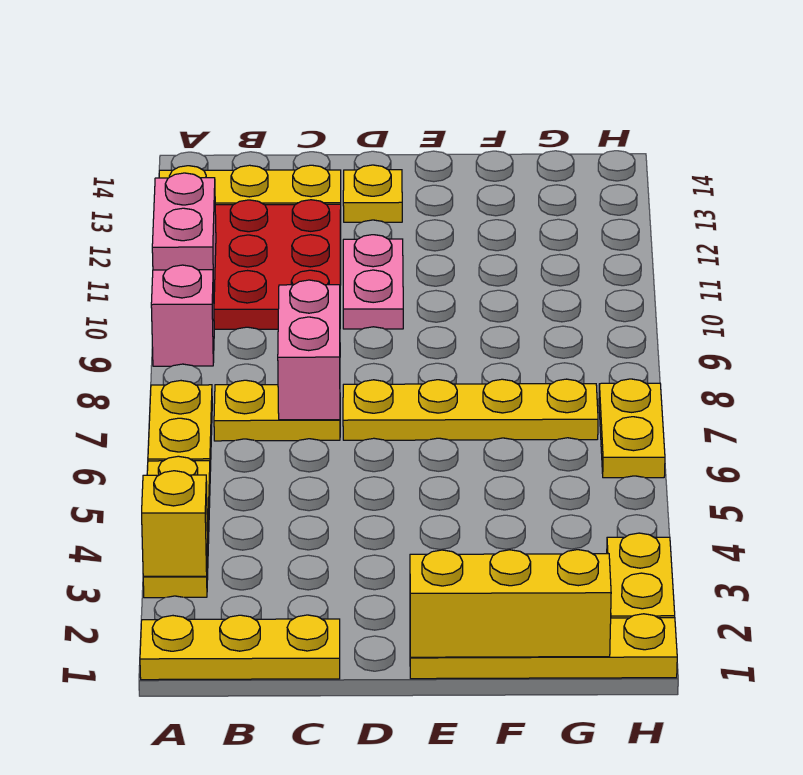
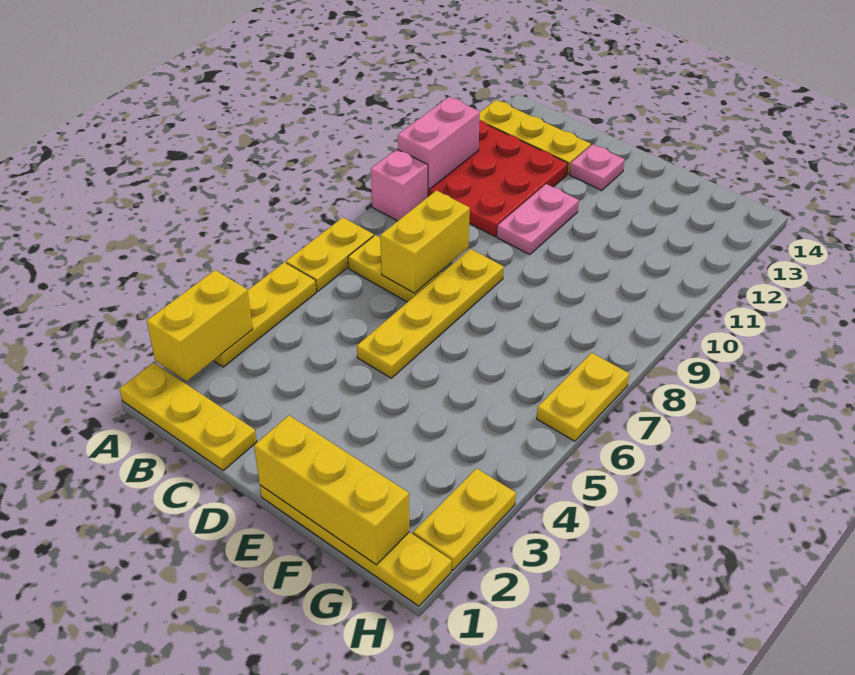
yellow 1x1 brick [142,471,208,576] -> yellow 1x2 brick [147,270,253,381]
pink 1x2 brick [278,280,340,420] -> yellow 1x2 brick [380,190,470,293]
yellow 1x4 plate [343,379,598,440] -> yellow 1x4 plate turned to [357,249,504,378]
yellow 1x1 plate [343,165,402,222] -> pink 1x1 plate [570,144,625,190]

